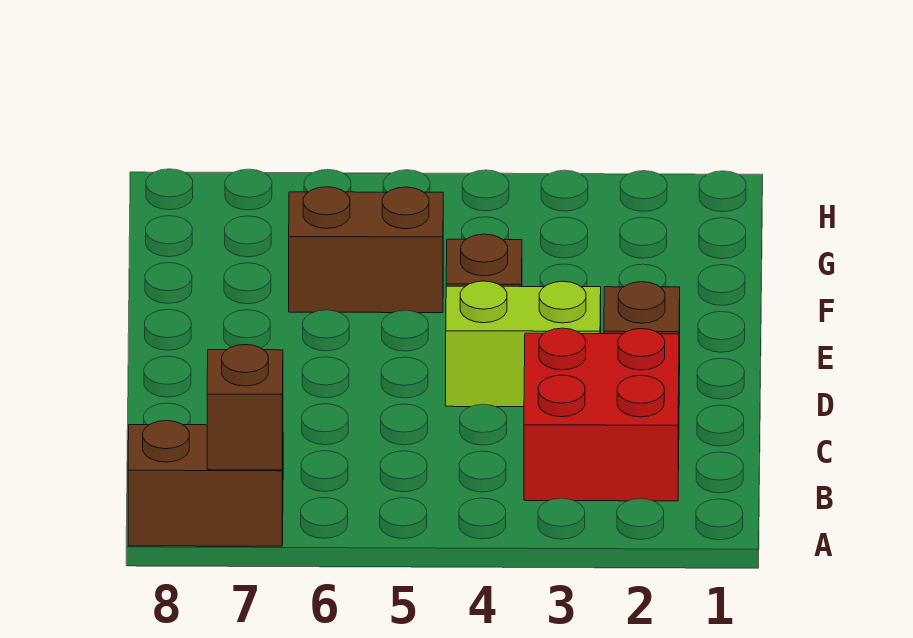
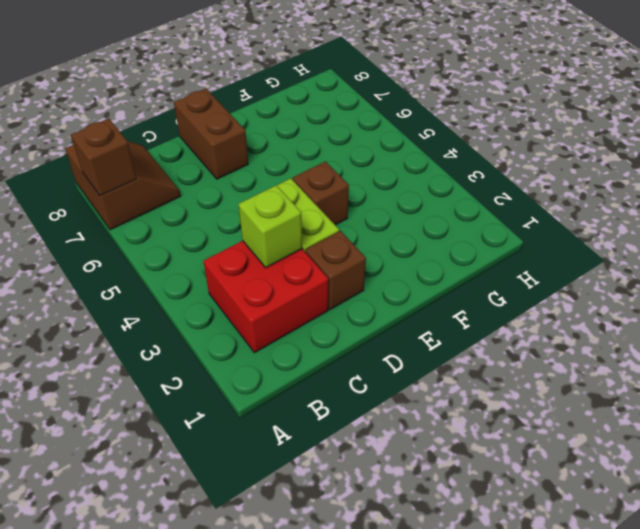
none -> lime 1x1 brick [239,185,302,268]
brown 1x2 brick [289,187,443,313] -> brown 1x2 brick moved to [174,89,248,179]

